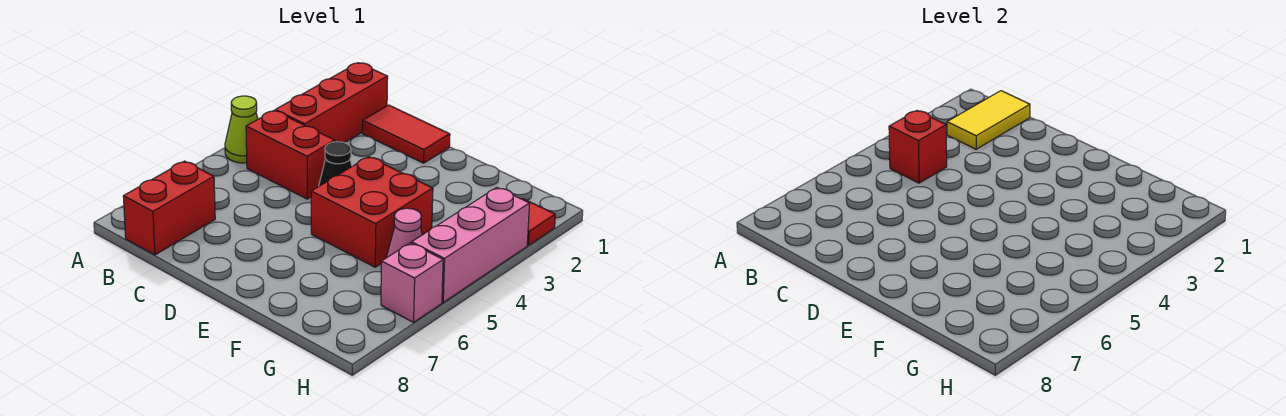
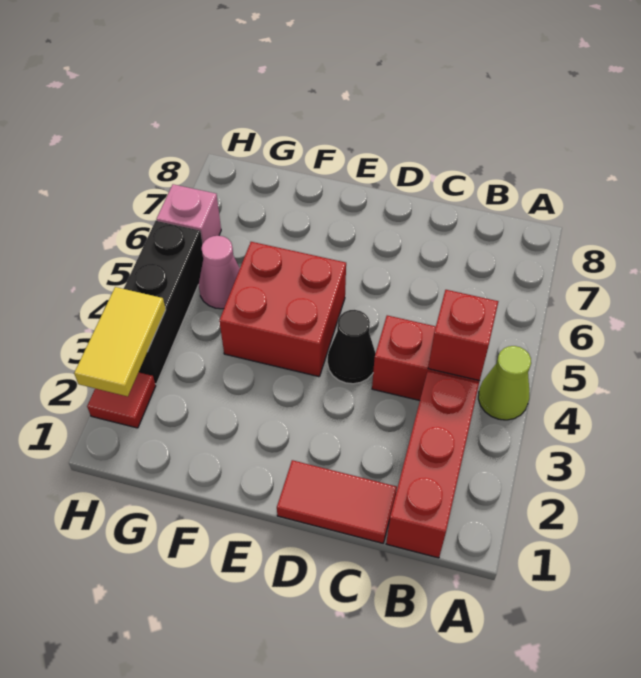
yellow 1x2 tile [947,91,1030,149] -> yellow 1x2 tile moved to [74,287,166,396]
red 1x2 brick [123,161,215,255] -> none
pink 1x3 brick [412,187,530,302] -> black 1x3 brick [124,221,203,384]

